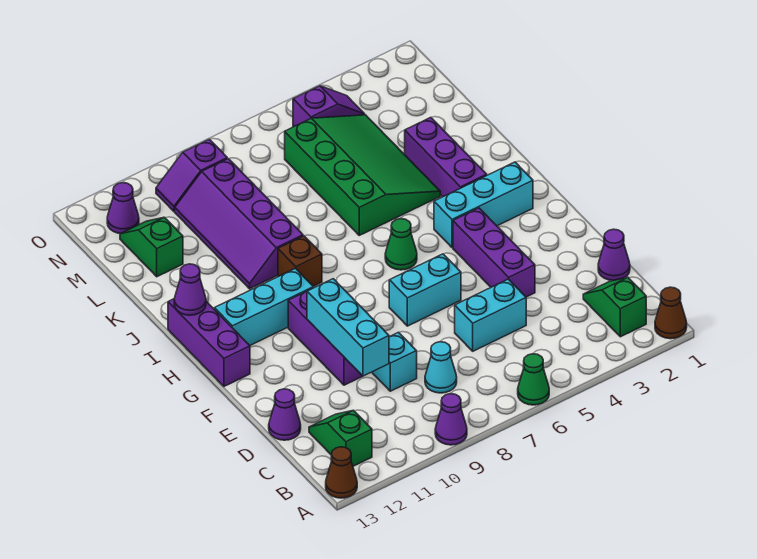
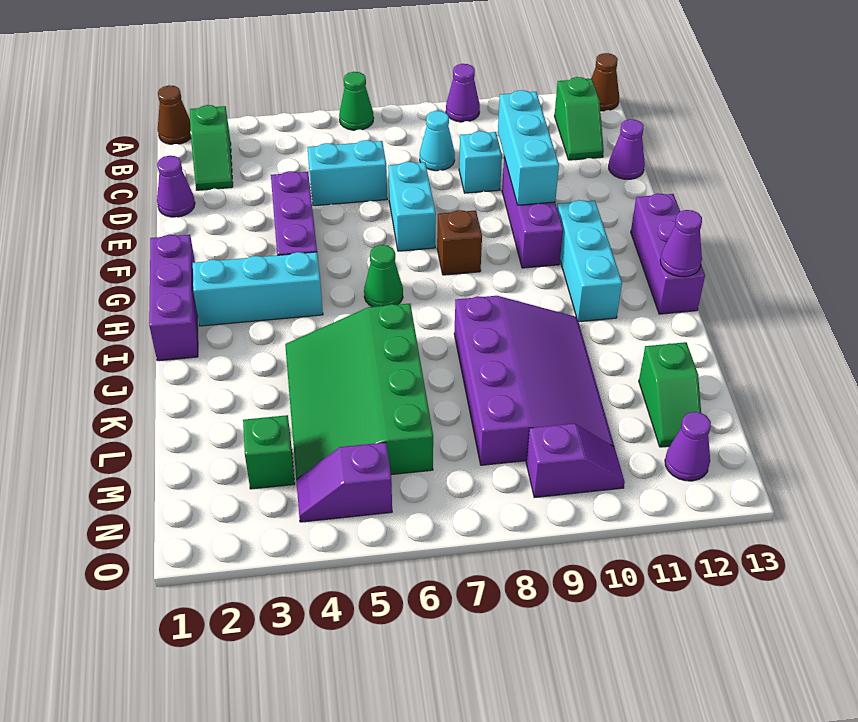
cyan 1x2 brick [389,254,461,326] -> cyan 1x2 brick turned to [388,162,436,251]
cyan 1x3 brick [214,268,313,345] -> cyan 1x3 brick turned to [557,200,622,322]
purple 1x3 brick [405,118,487,197] -> purple 1x3 brick moved to [149,235,198,361]
brown 1x1 brick [278,236,322,286] -> brown 1x1 brick moved to [437,210,482,275]
purple 2x4 slope [175,159,303,289] -> purple 3x4 slope [454,296,614,465]
none -> green 1x1 brick [243,415,295,489]

